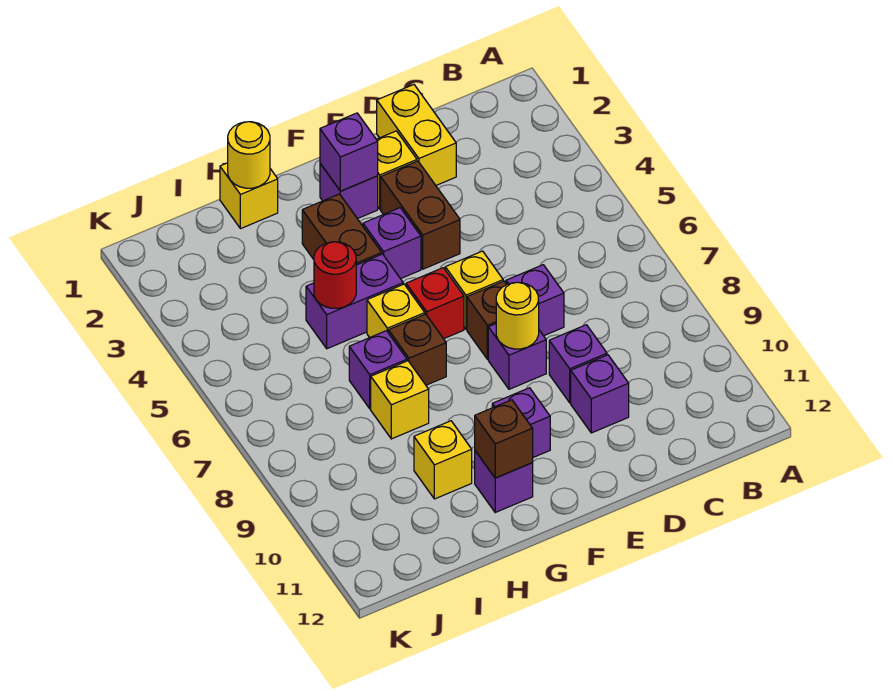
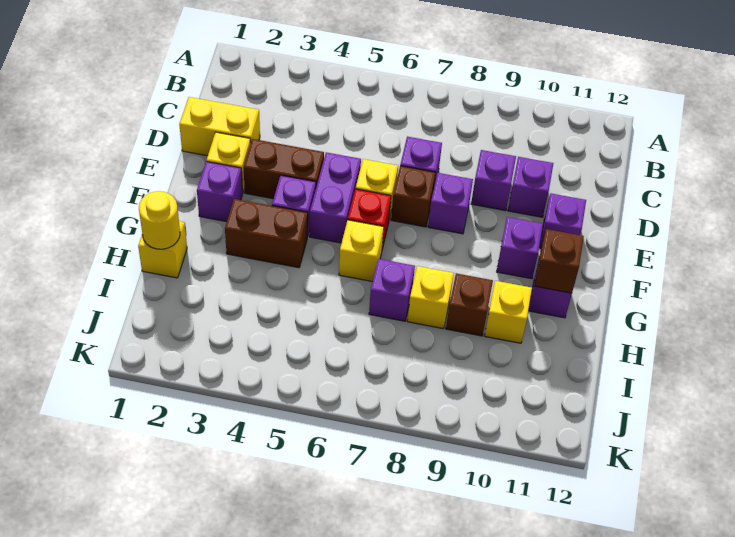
yellow 1x1 round brick [496,282,539,349] -> none
purple 1x1 brick [320,113,378,191] -> purple 1x1 brick moved to [540,193,586,248]
purple 1x2 brick [306,254,403,349] -> purple 1x2 brick moved to [310,152,361,243]
brown 1x1 brick [388,314,446,385] -> brown 1x1 brick moved to [446,273,493,336]
red 1x1 round brick [314,242,356,308] -> none

